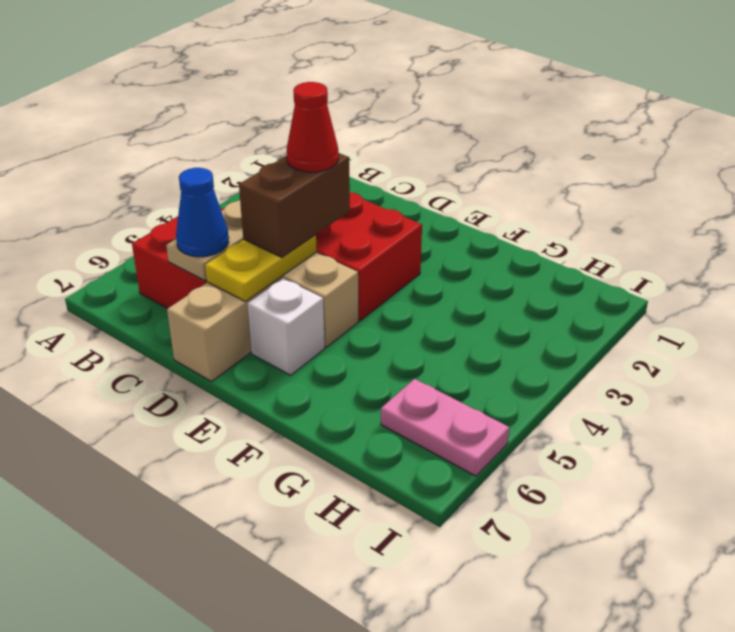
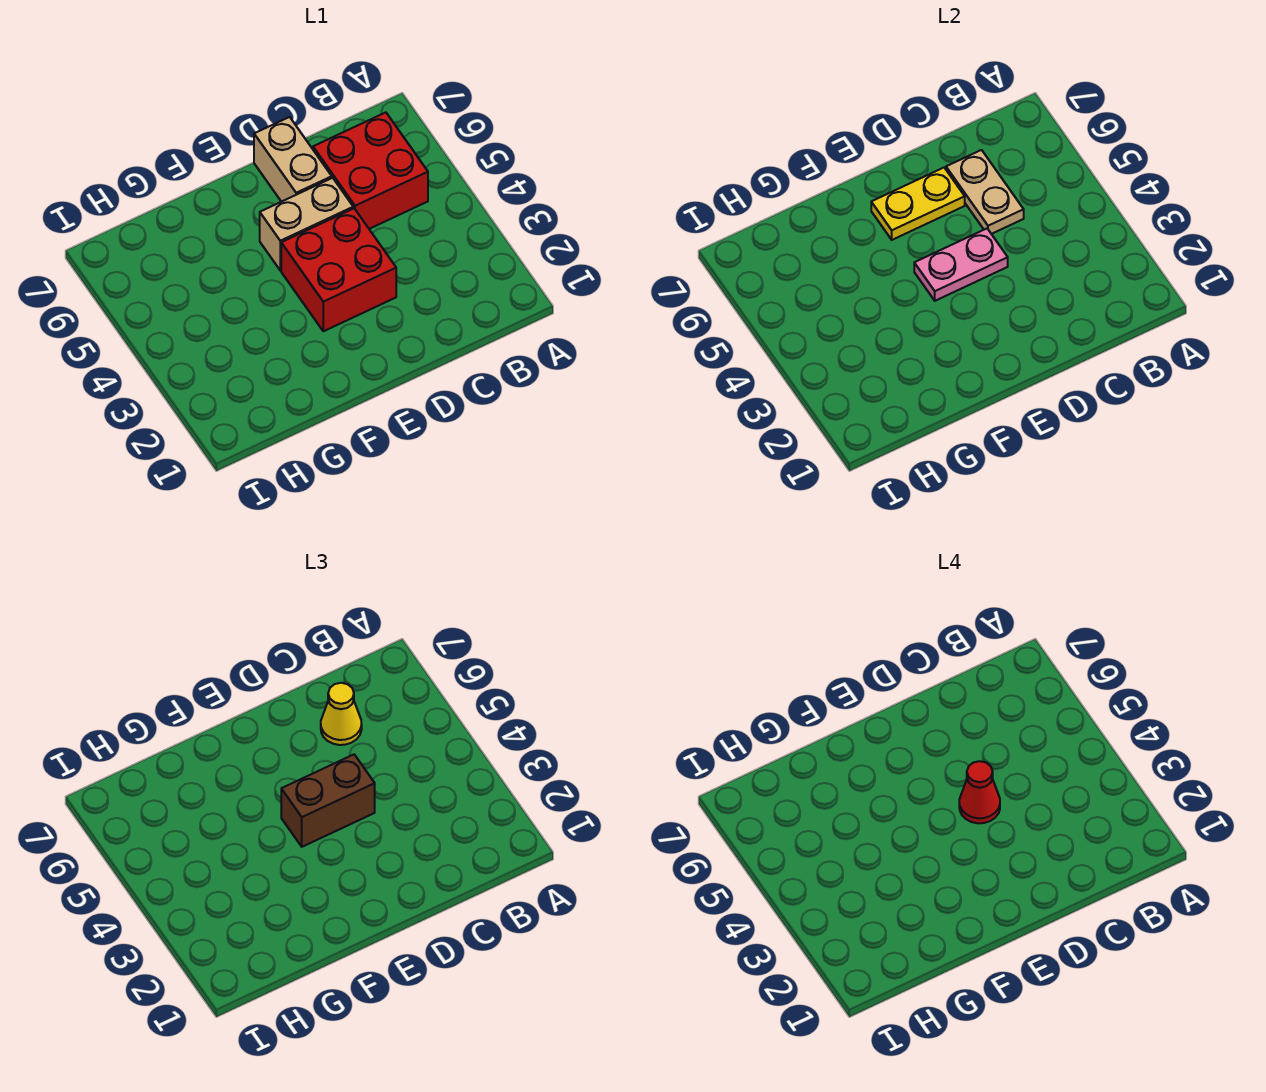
blue 1x1 cone [176,168,229,257] -> yellow 1x1 cone [321,683,362,745]
brown 1x2 brick [239,153,350,257] -> brown 1x2 brick turned to [281,755,375,847]
yellow 1x2 plate [205,235,317,301] -> yellow 1x2 plate turned to [871,168,965,240]
white 1x1 brick [248,278,325,375] -> none
pink 1x2 plate [381,379,509,476] -> pink 1x2 plate moved to [914,229,1008,301]

